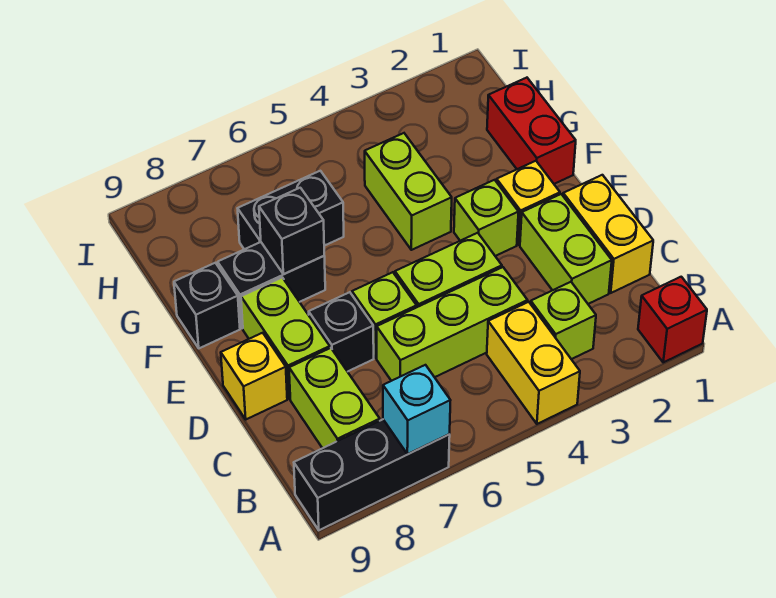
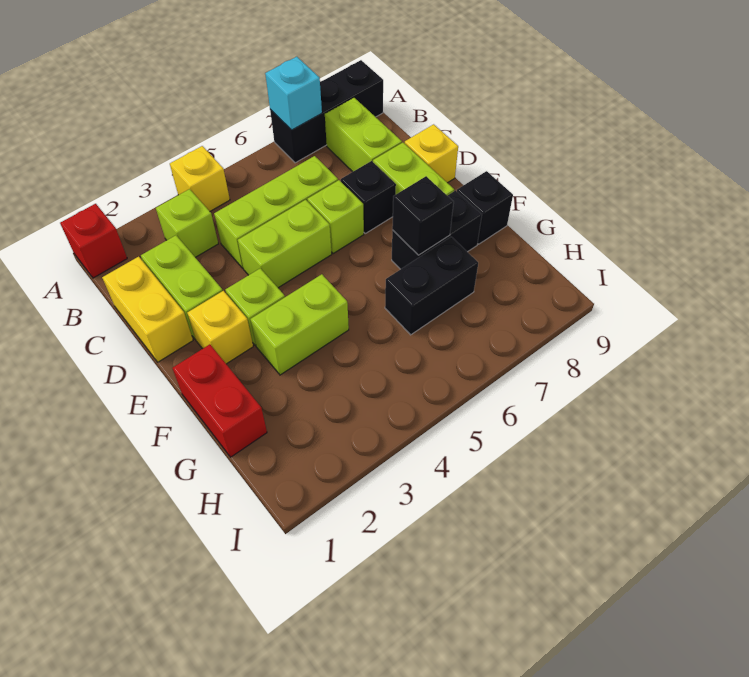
yellow 1x2 brick [487,302,580,424] -> yellow 1x1 brick [170,146,230,211]
lime 1x2 brick [365,133,452,250] -> lime 1x2 brick turned to [250,274,349,375]

